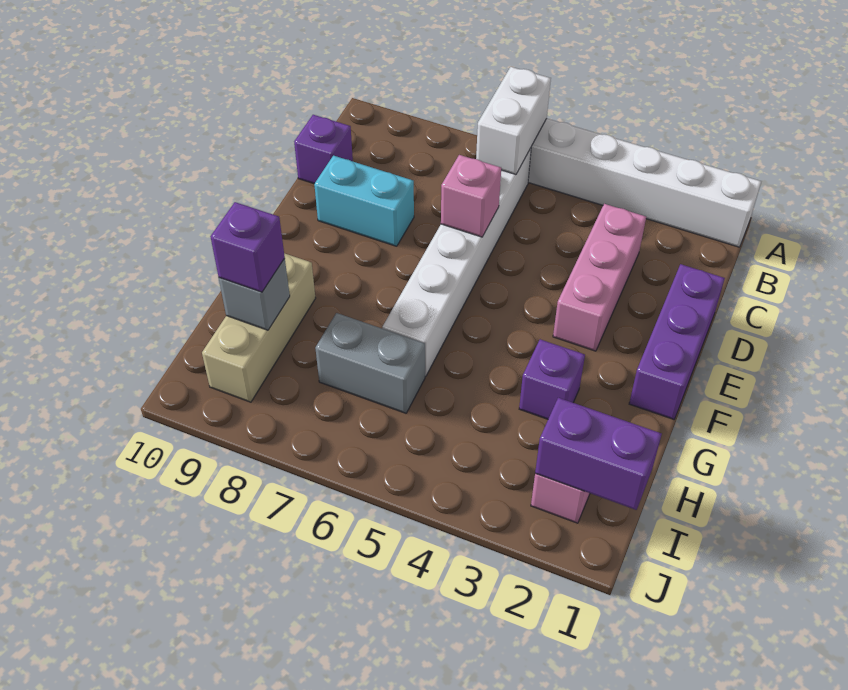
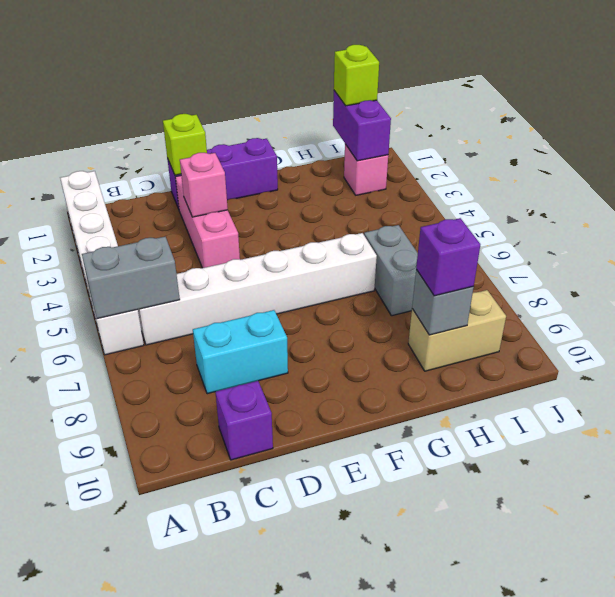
white 1x2 brick [476,67,551,174] -> grey 1x2 brick [82,237,180,319]
pink 1x3 brick [553,204,646,351] -> pink 1x3 brick turned to [175,176,240,268]
none -> lime 1x1 brick [163,114,207,175]
pink 1x1 brick [441,155,501,237] -> pink 1x1 brick moved to [180,153,228,217]
cyan 1x2 brick [314,156,414,246] -> cyan 1x2 brick turned to [193,310,288,394]
purple 1x1 brick [519,339,585,419] -> none
tan 1x3 brick [202,253,316,402] -> tan 1x2 brick [408,290,506,371]
none -> lime 1x1 brick [334,45,379,106]

